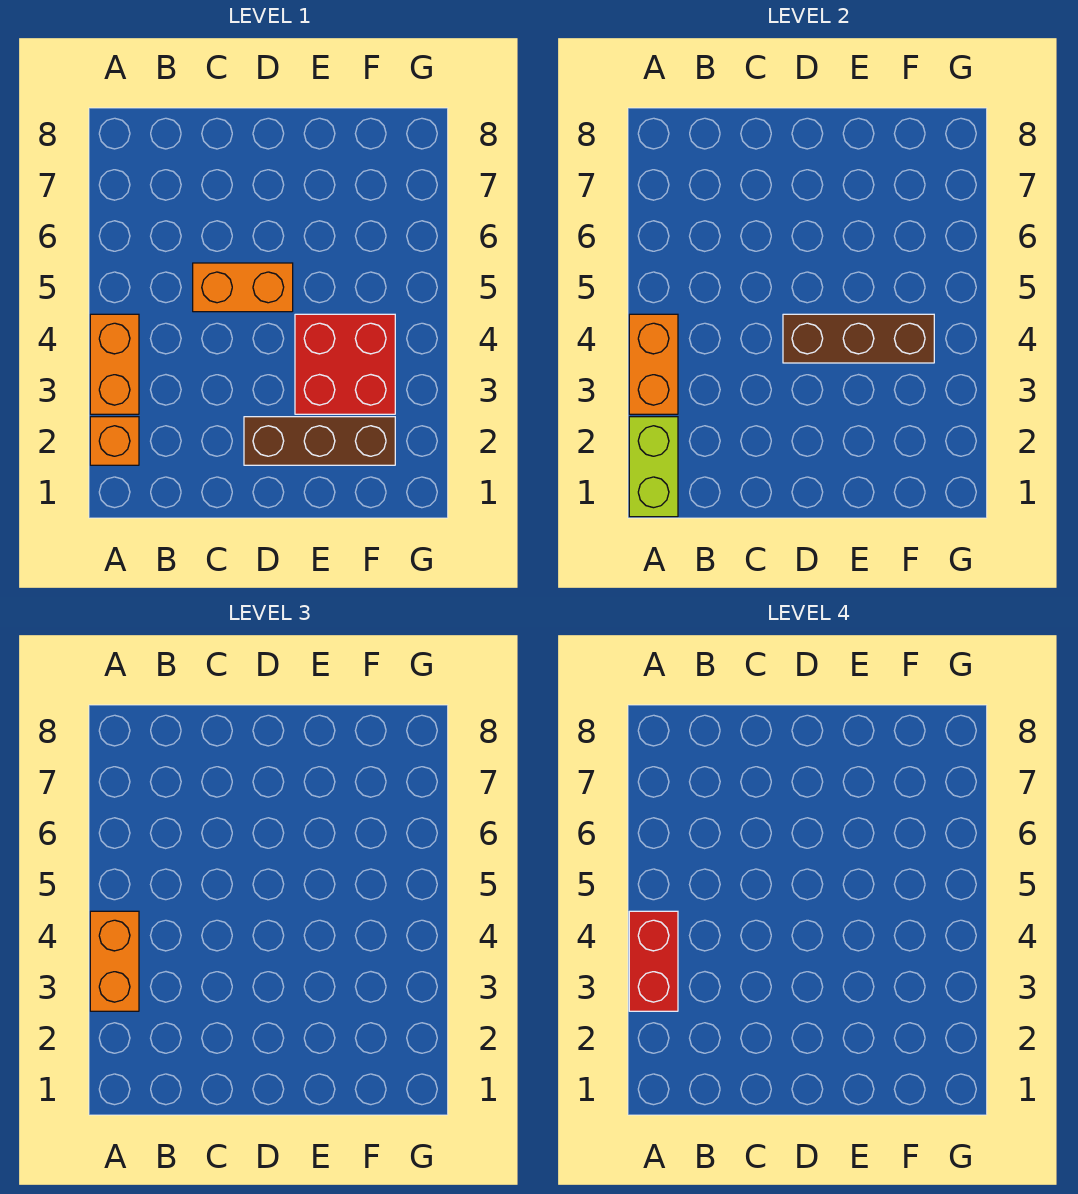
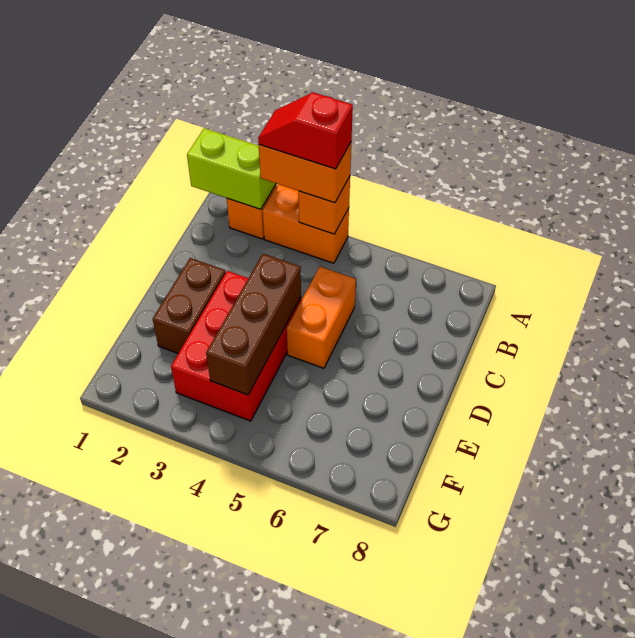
orange 1x2 brick [629,314,678,414] -> orange 1x1 brick [299,176,350,234]
red 1x2 brick [629,911,678,1011] -> red 1x2 slope [258,92,353,169]
brown 1x3 brick [244,417,395,465] -> brown 1x2 brick [153,258,226,353]
red 2x2 brick [295,314,395,414] -> red 2x3 brick [171,271,301,421]

